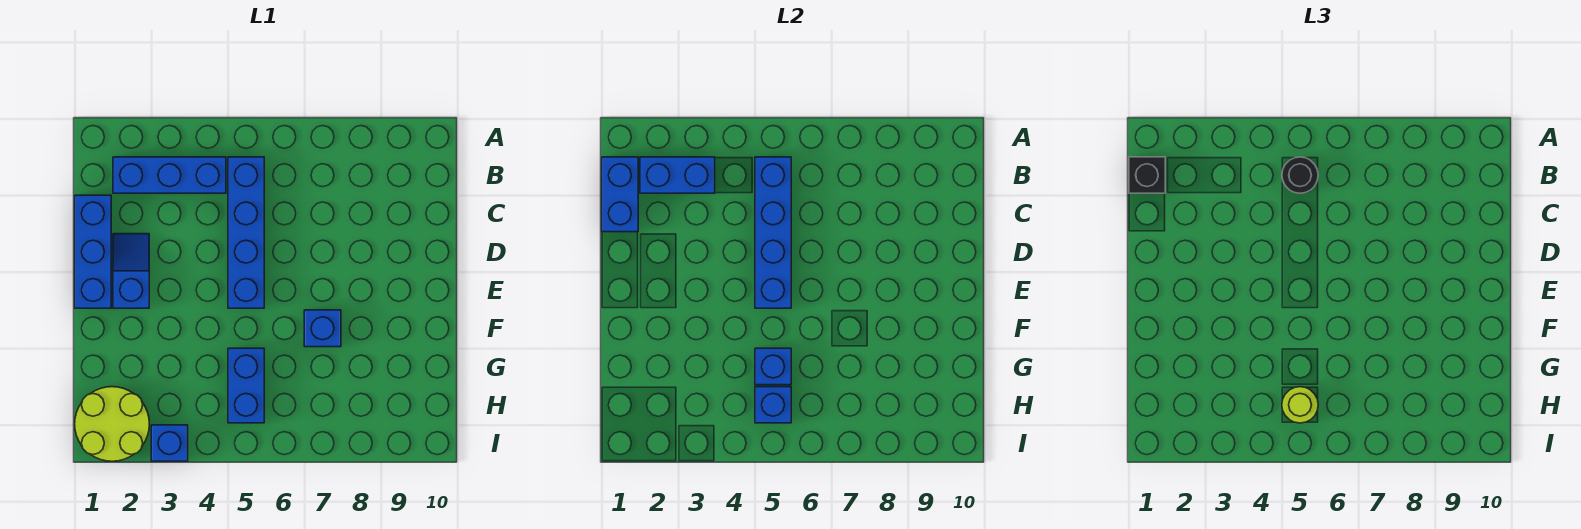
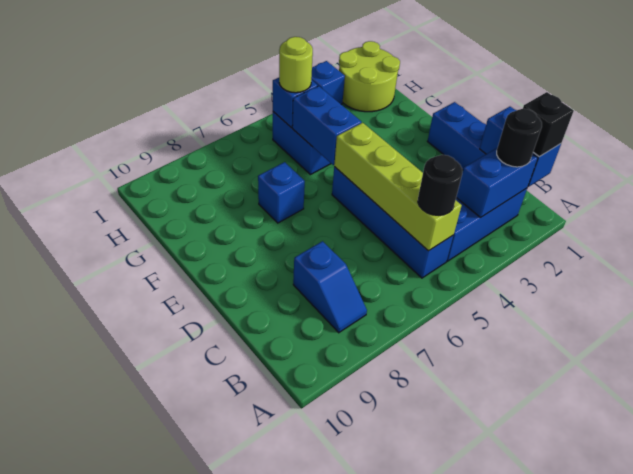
none -> black 1x1 round brick [497,109,542,167]
blue 1x4 brick [755,157,791,308] -> lime 1x4 brick [334,123,462,251]
blue 1x2 slope [113,234,149,308] -> blue 1x2 slope moved to [293,241,367,333]
blue 1x1 brick [755,348,791,385] -> blue 1x2 brick [292,86,361,165]

